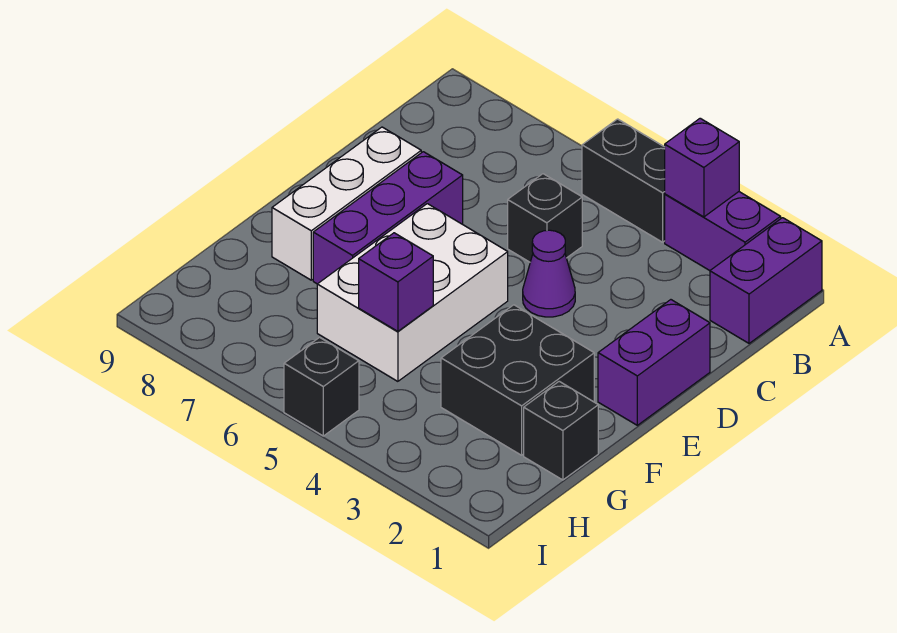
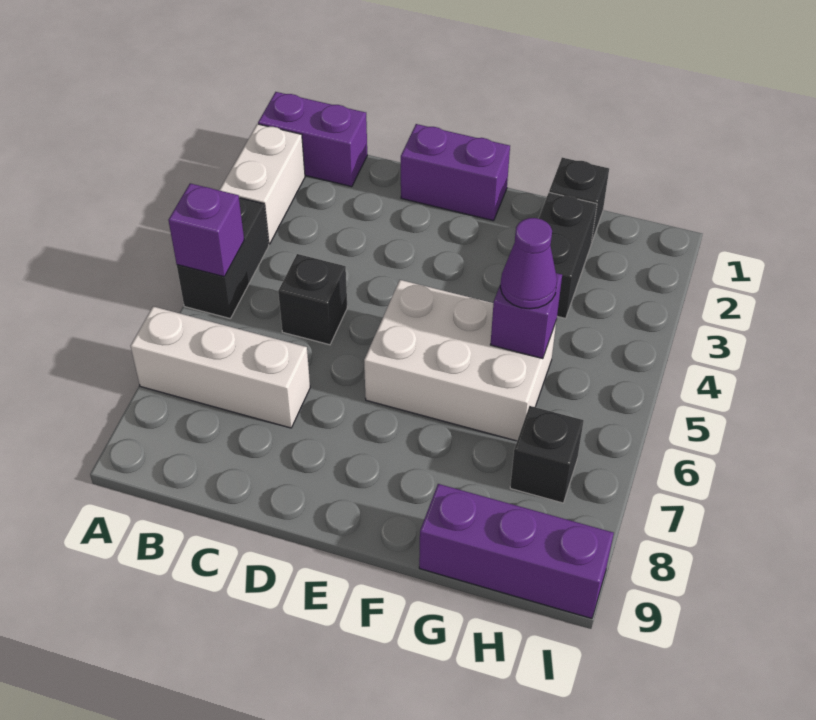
purple 1x2 brick [665,192,781,271] -> white 1x2 brick [219,124,305,244]
purple 1x1 brick [665,118,739,217] -> purple 1x1 brick moved to [168,183,244,277]
purple 1x1 cone [523,230,575,317] -> purple 1x1 cone moved to [500,218,557,309]
purple 1x3 brick [313,152,463,284] -> purple 1x3 brick moved to [419,484,614,619]
white 1x3 brick [272,127,421,280] -> white 1x3 brick moved to [130,307,310,428]
black 2x2 brick [441,305,594,455] -> black 1x2 brick [539,193,597,319]
black 1x1 brick [284,337,359,436] -> black 1x1 brick moved to [510,406,584,503]

